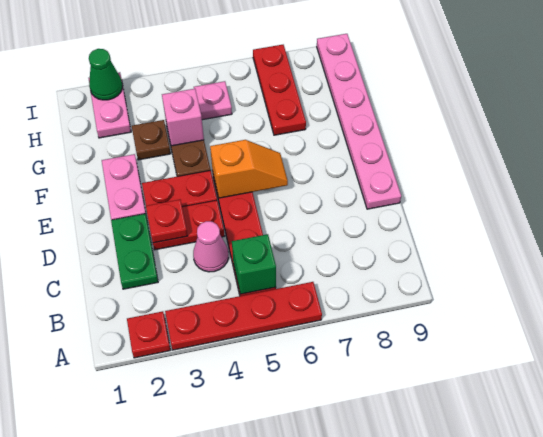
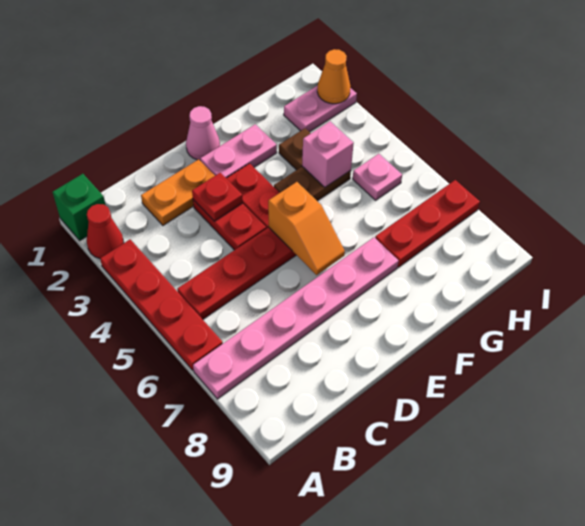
red 1x1 plate [127,311,170,358] -> red 1x1 cone [87,204,124,259]
green 1x1 brick [232,234,276,294] -> green 1x1 brick moved to [53,174,106,240]
green 1x2 plate [111,214,158,289] -> orange 1x2 plate [141,159,215,225]
pink 1x1 cone [193,221,228,272] -> pink 1x1 cone moved to [186,106,220,160]
pink 1x6 plate [317,34,401,209] -> pink 1x6 plate moved to [193,237,398,399]
green 1x1 cone [89,49,123,100] -> orange 1x1 cone [317,49,350,104]

